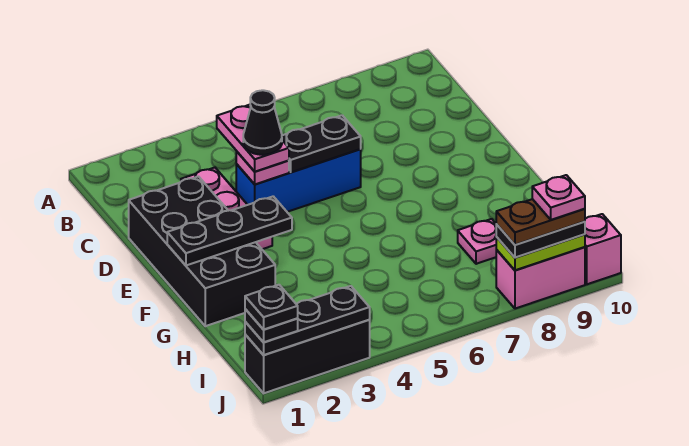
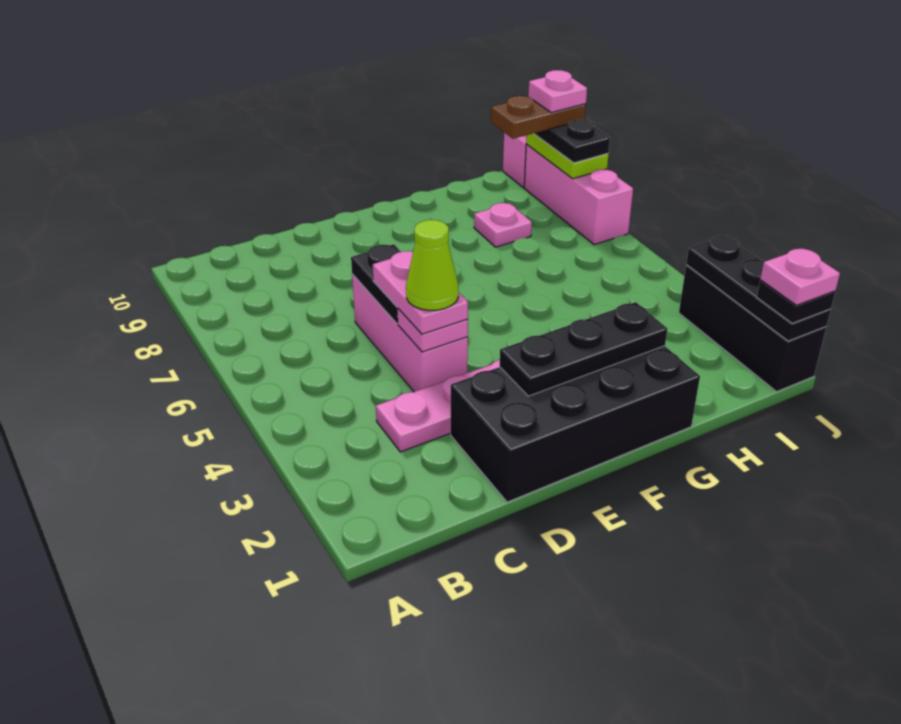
pink 1x2 plate [217,105,289,172] -> pink 1x2 plate turned to [373,251,468,334]
blue 1x3 brick [236,149,361,212] -> pink 1x3 brick [352,274,468,392]
black 1x1 cone [243,90,282,155] -> lime 1x1 cone [406,220,458,310]
black 1x3 plate [167,196,292,265] -> black 1x3 plate turned to [500,302,667,396]
black 1x1 plate [245,285,298,330] -> pink 1x1 plate [760,248,840,305]
pink 1x2 brick [496,247,585,309] -> pink 1x3 brick [524,145,633,245]
brown 1x2 plate [496,199,585,245] -> brown 1x2 plate turned to [491,96,586,139]

